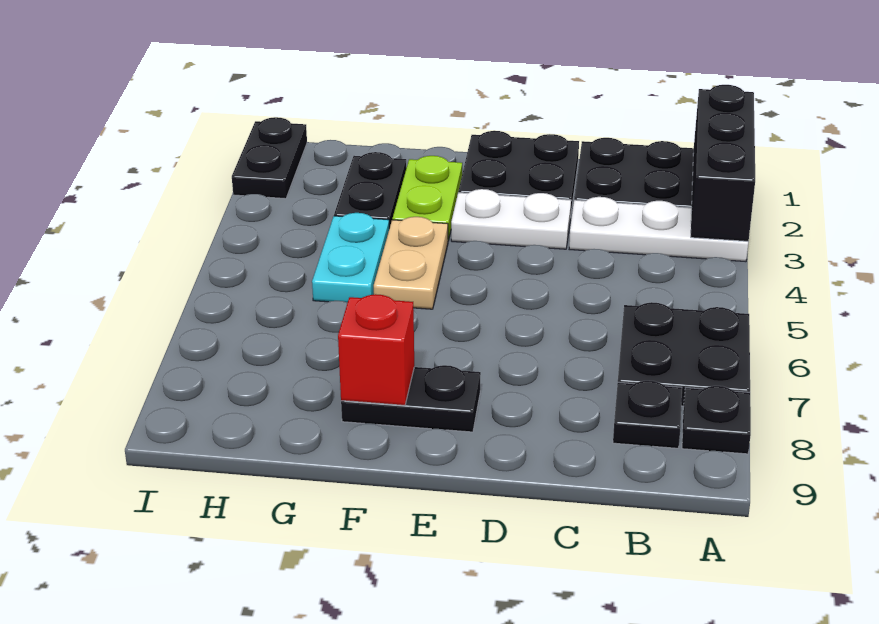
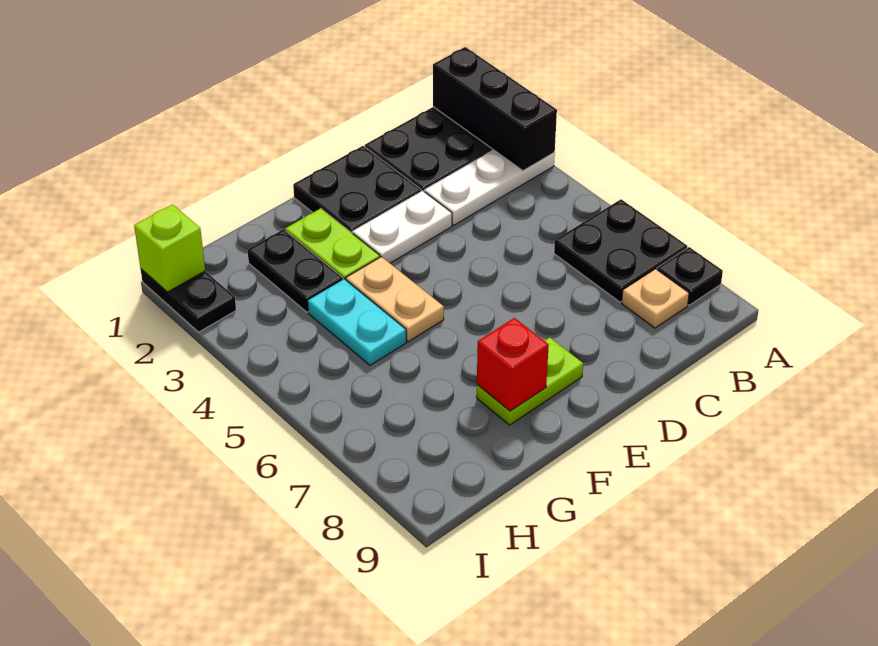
black 1x1 plate [613,381,682,448] -> tan 1x1 plate [622,269,689,328]
black 1x2 plate [341,365,481,432] -> lime 1x2 plate [477,337,583,425]
none -> lime 1x1 brick [134,205,205,292]

